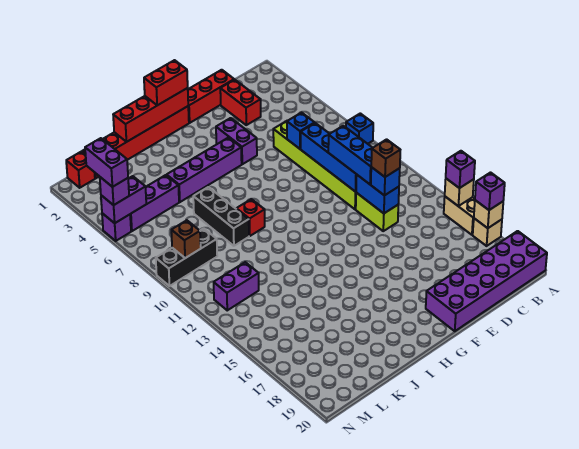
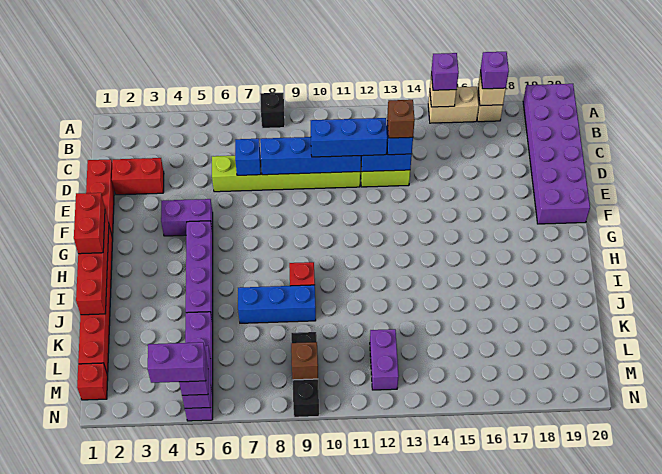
blue 1x1 brick [346,113,373,144] -> black 1x1 brick [260,93,285,128]
black 1x3 brick [193,187,249,246] -> blue 1x3 brick [238,285,316,323]

